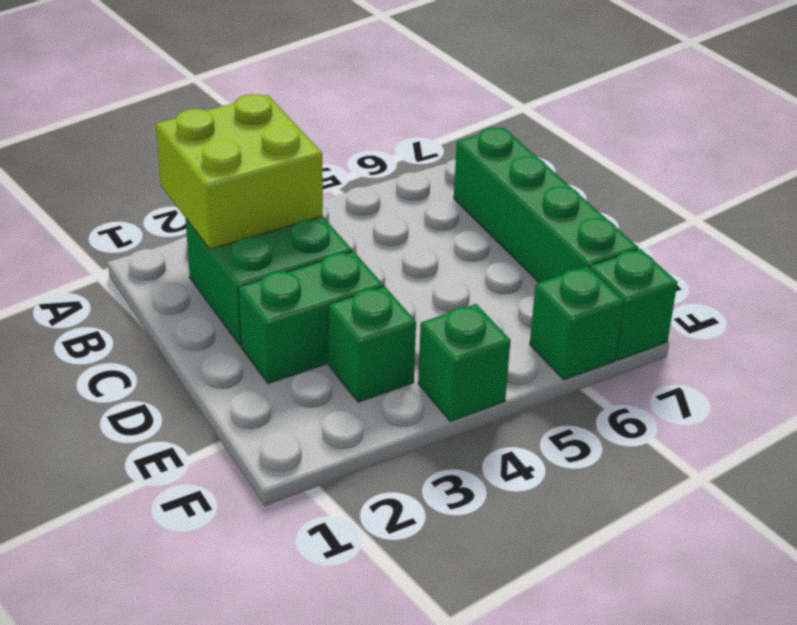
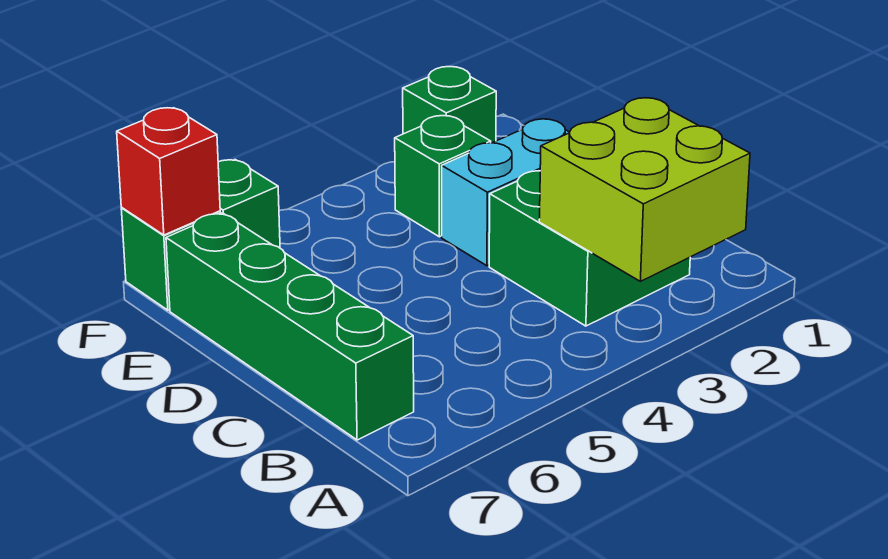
green 1x2 brick [238,251,383,384] -> cyan 1x2 brick [442,119,570,266]
green 1x1 brick [418,304,511,421] -> green 1x1 brick moved to [403,67,496,143]
none -> red 1x1 brick [117,108,220,235]

